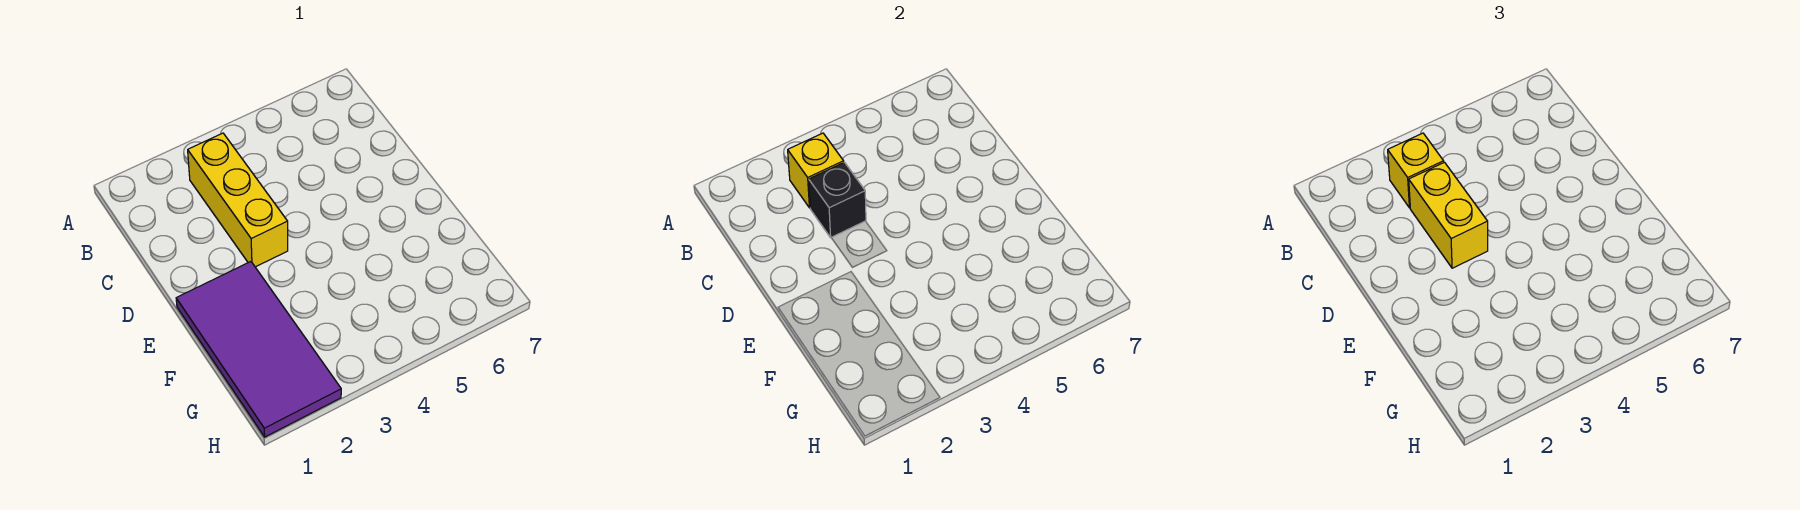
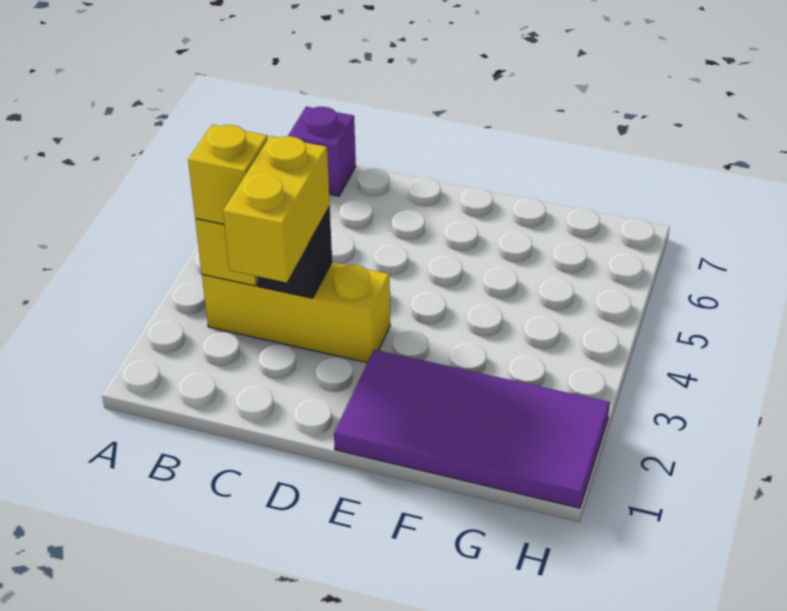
none -> purple 1x1 brick [288,107,356,196]
yellow 1x2 brick [1409,162,1488,268] -> yellow 1x2 brick turned to [223,136,330,282]

